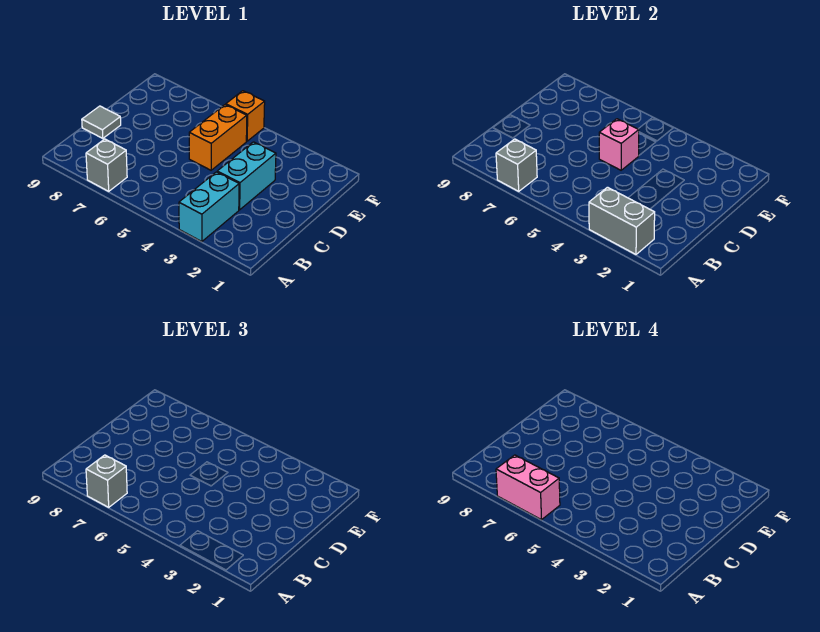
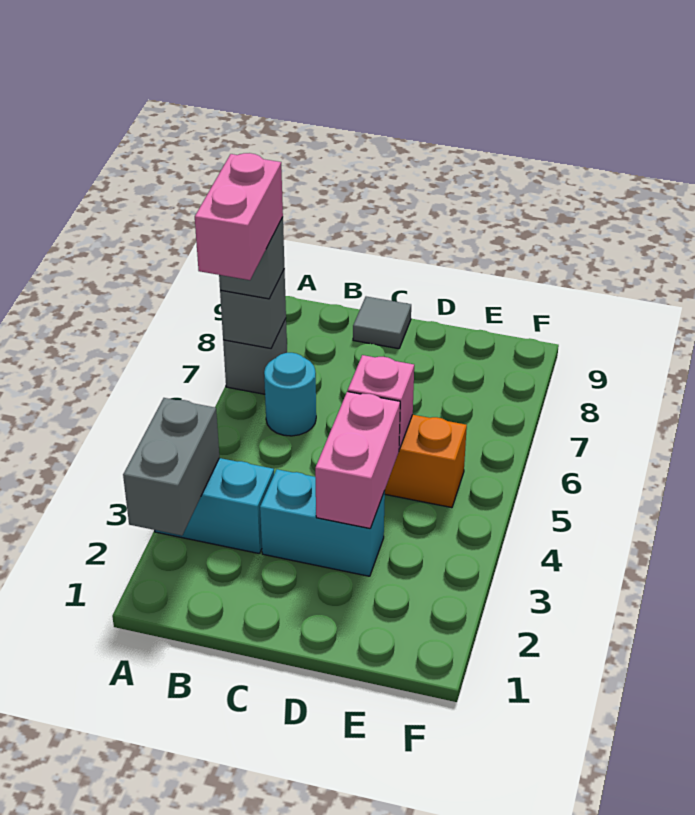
none -> cyan 1x1 round brick [264,353,316,436]
none -> pink 1x2 brick [315,391,400,528]
orange 1x1 brick [226,91,265,141] -> none

